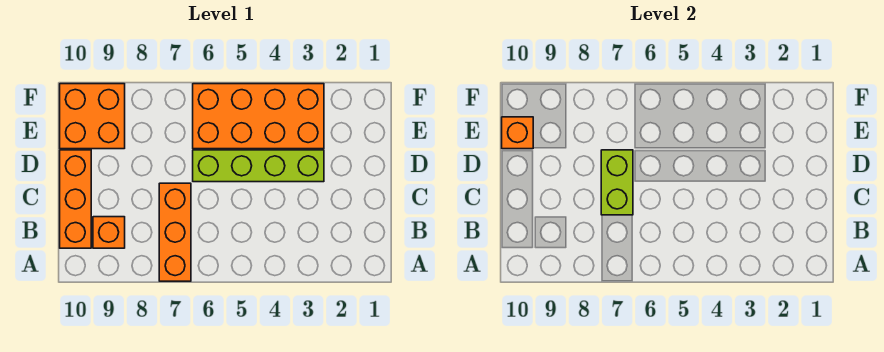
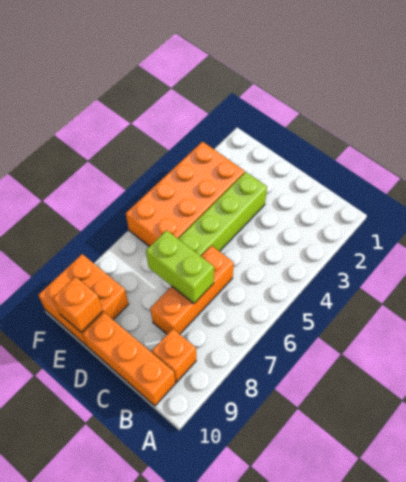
orange 1x3 brick [159,183,191,281] -> orange 1x3 brick turned to [150,246,234,334]

